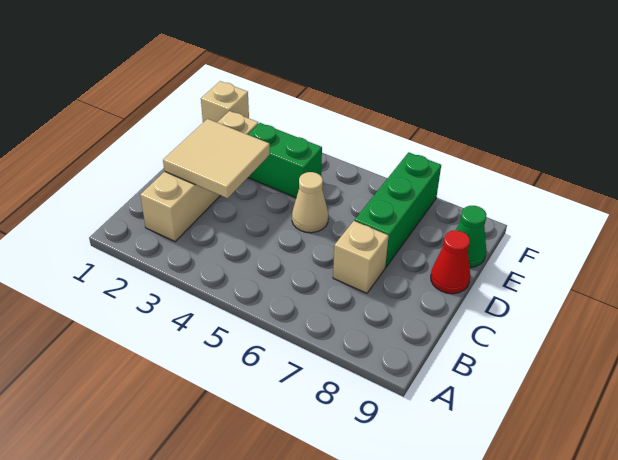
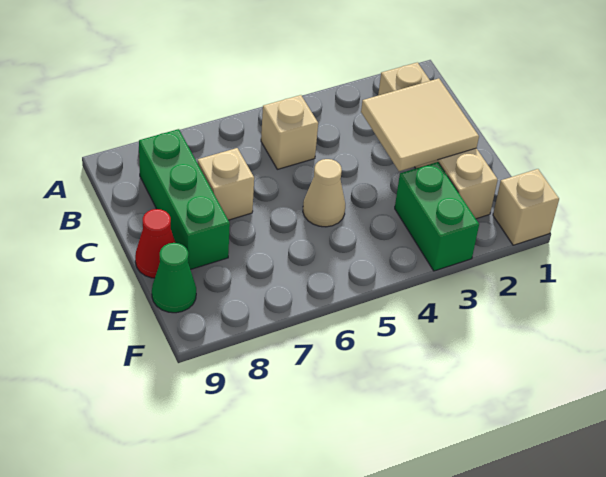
none -> tan 1x1 brick [261,95,318,169]
green 1x3 brick [355,152,441,267] -> green 1x3 brick moved to [139,129,230,270]
green 1x2 brick [248,123,322,198] -> green 1x2 brick turned to [395,162,479,271]

